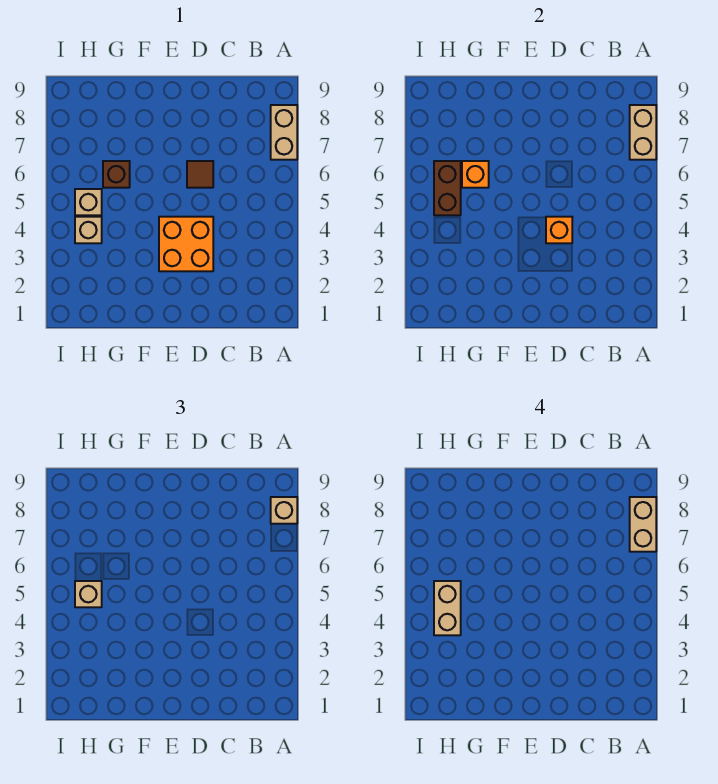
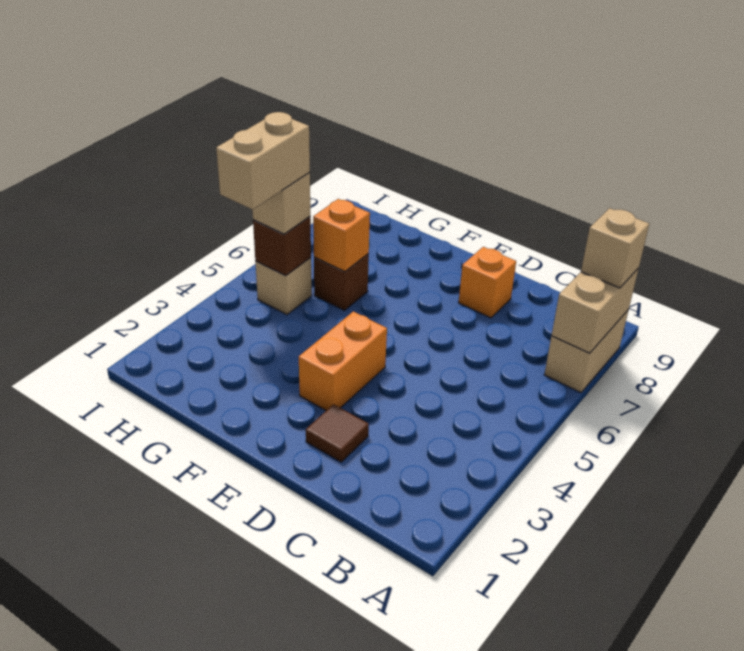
tan 1x2 brick [630,497,656,552] -> none
orange 2x2 brick [159,217,213,271] -> orange 1x2 brick [299,311,387,410]
orange 1x1 brick [546,217,572,243] -> orange 1x1 brick moved to [459,247,516,318]
brown 1x1 tile [187,161,213,188] -> brown 1x1 tile moved to [306,404,369,462]
tan 1x1 brick [75,217,102,243] -> none
brown 1x2 brick [434,161,461,215] -> brown 1x1 brick [253,217,311,276]

